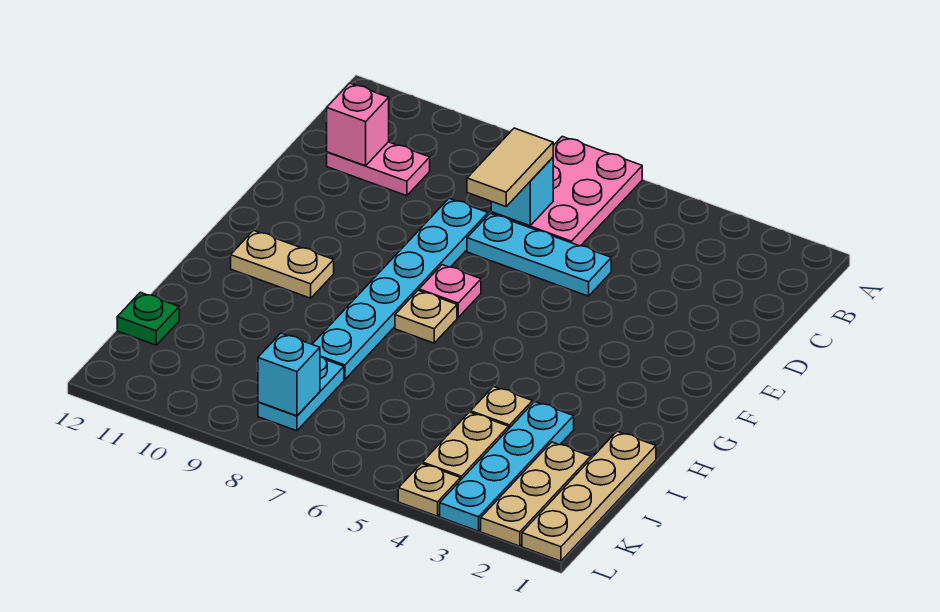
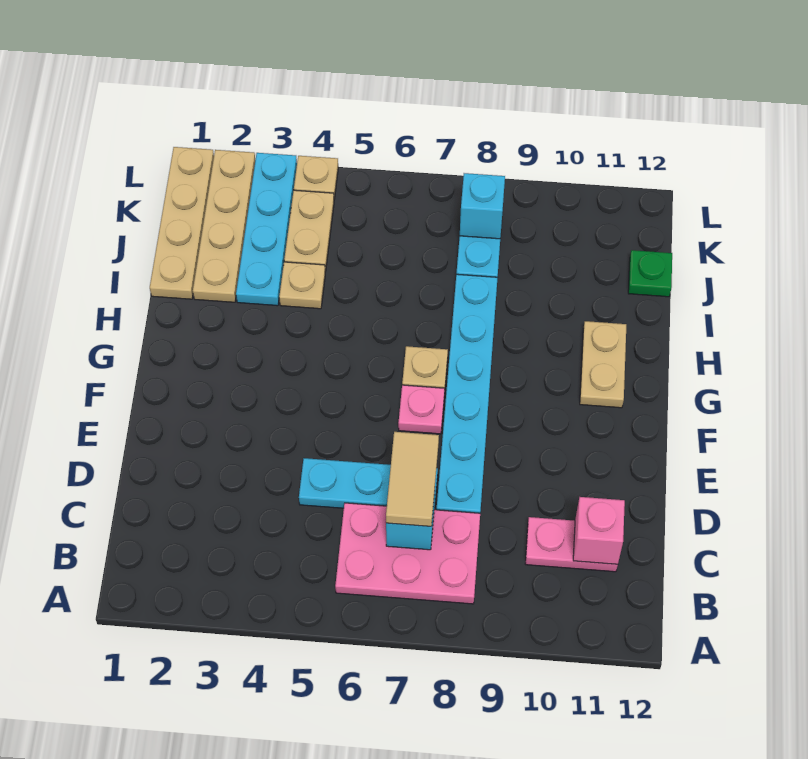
pink 2x3 plate [491,137,642,246] -> pink 2x3 plate turned to [335,503,480,604]
tan 1x2 plate [231,230,334,298] -> tan 1x2 plate turned to [580,321,626,408]
tan 1x3 plate [481,442,591,546] -> tan 1x4 plate [193,150,255,302]

